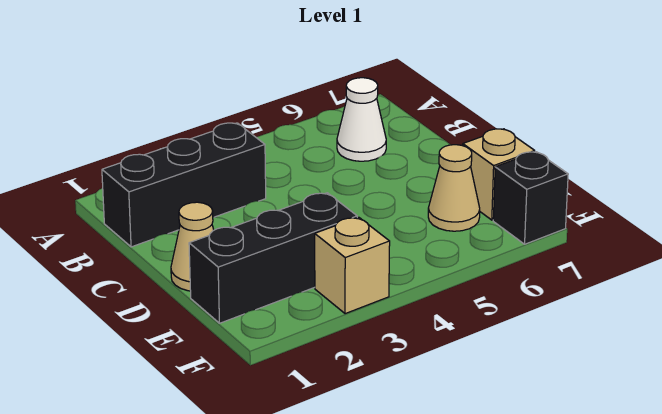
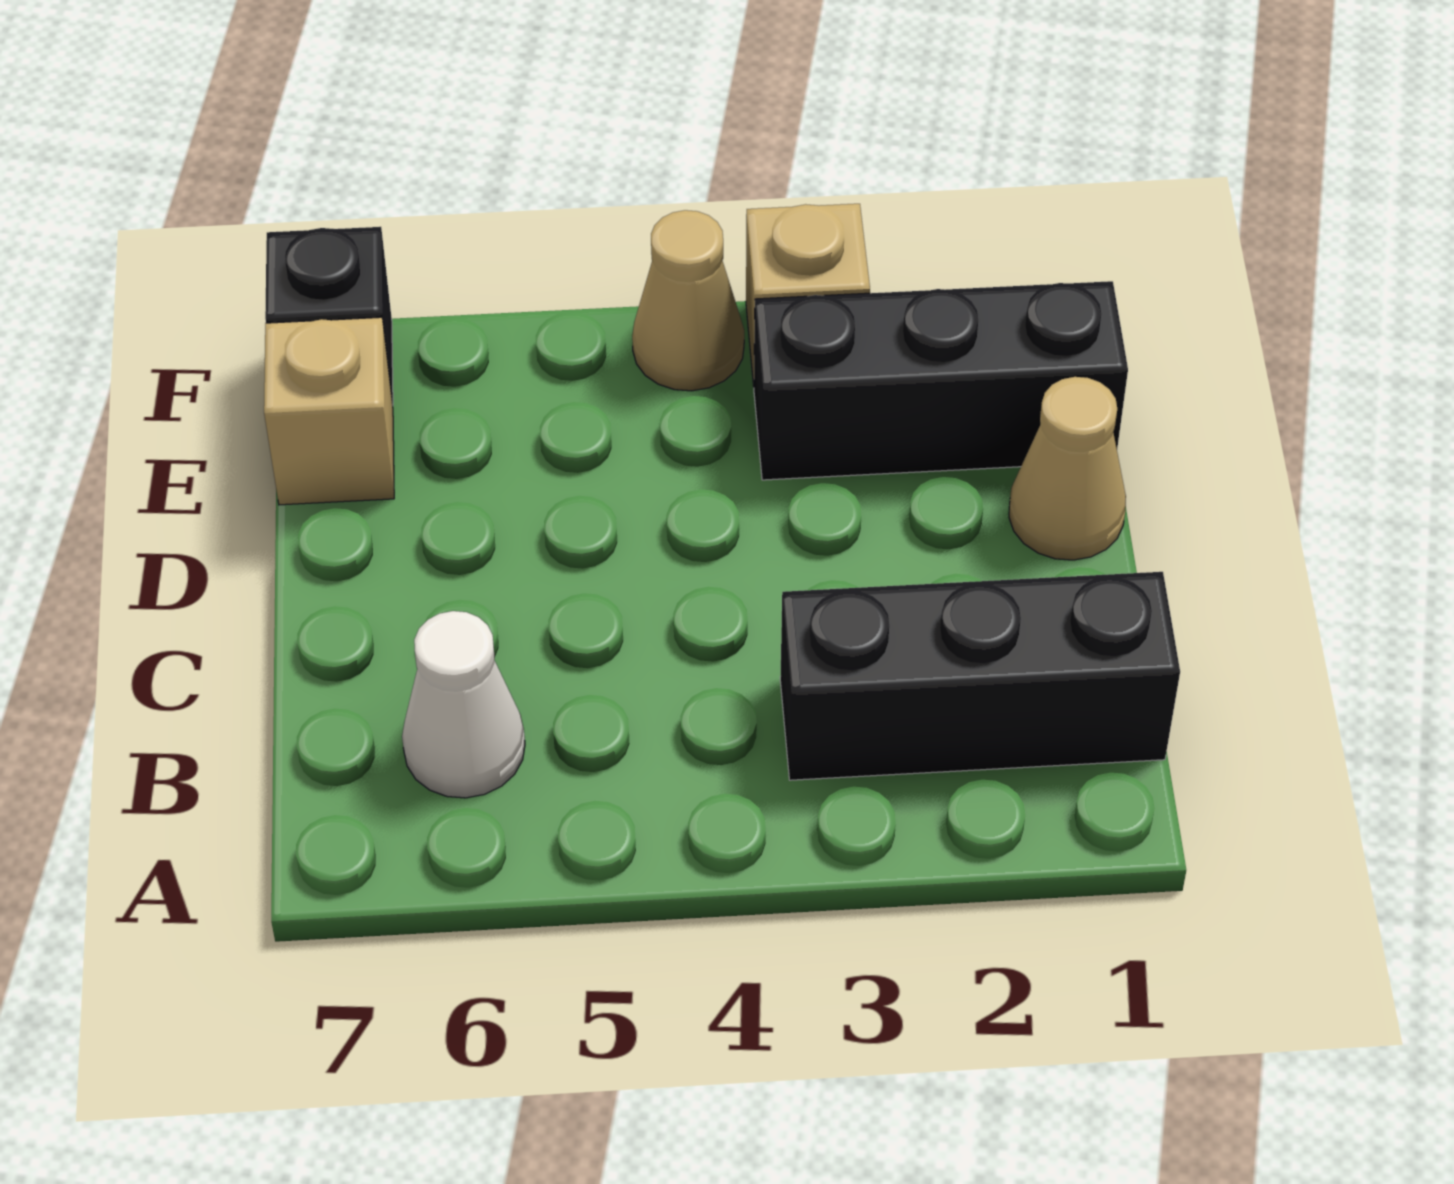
tan 1x1 cone [428,145,480,231] -> tan 1x1 cone moved to [632,210,744,391]

